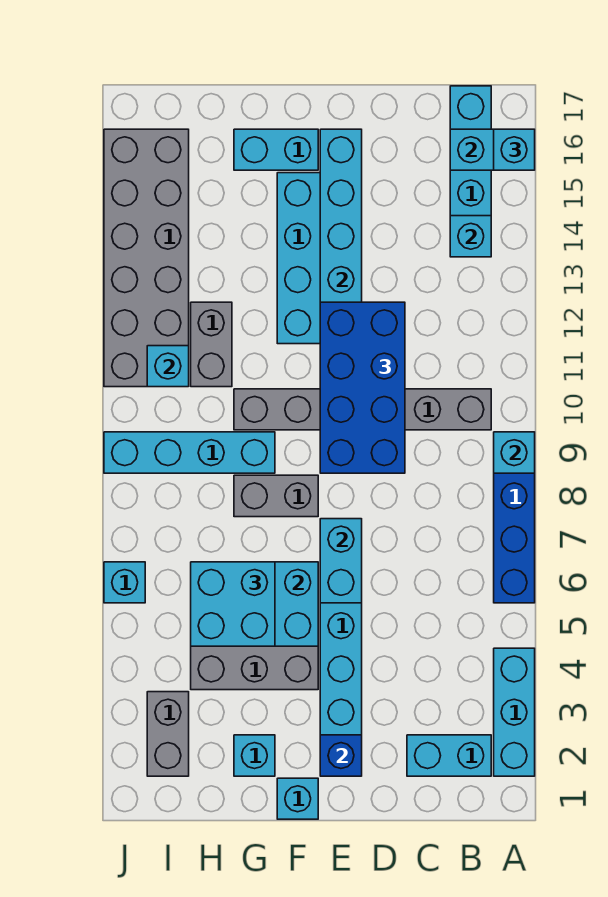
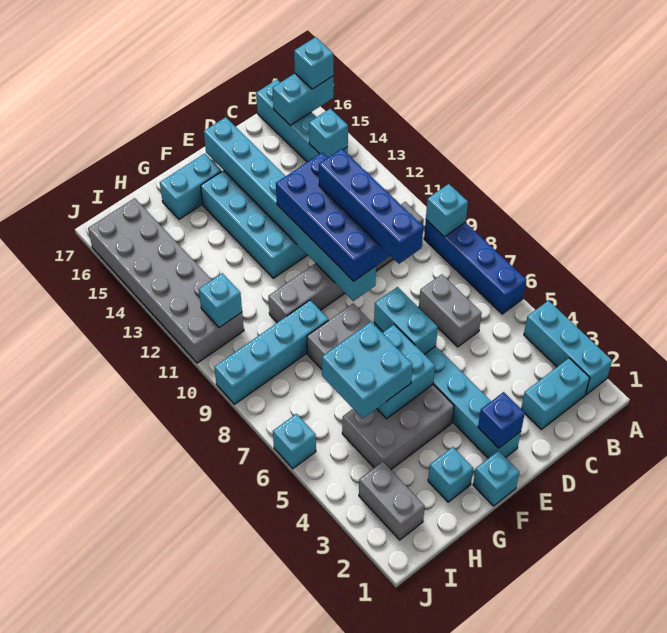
none -> blue 1x4 brick [319,149,423,264]
grey 1x2 brick [191,302,232,387] -> grey 1x2 brick moved to [419,274,482,347]

